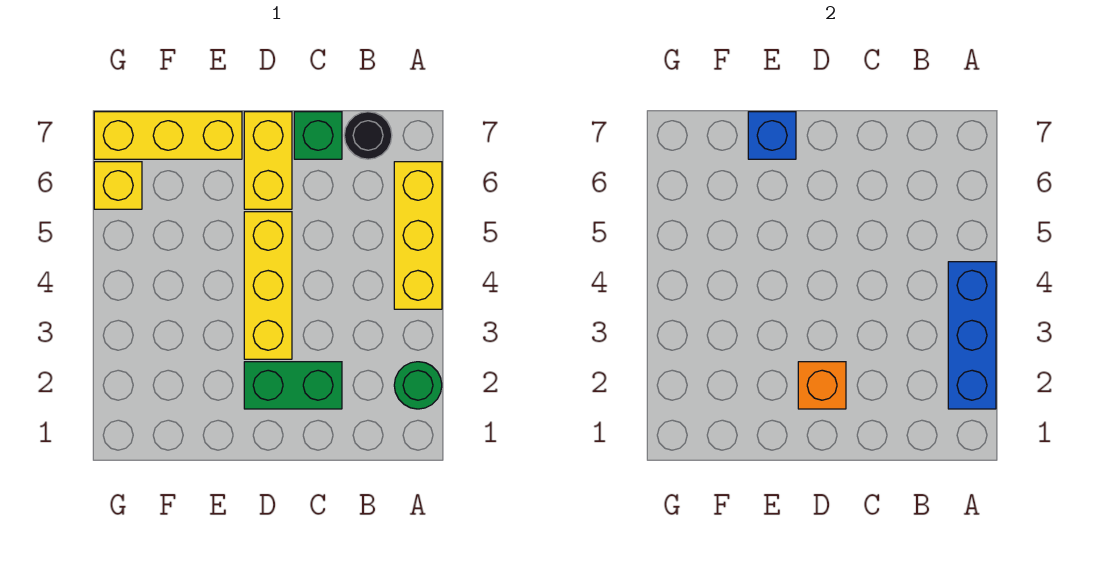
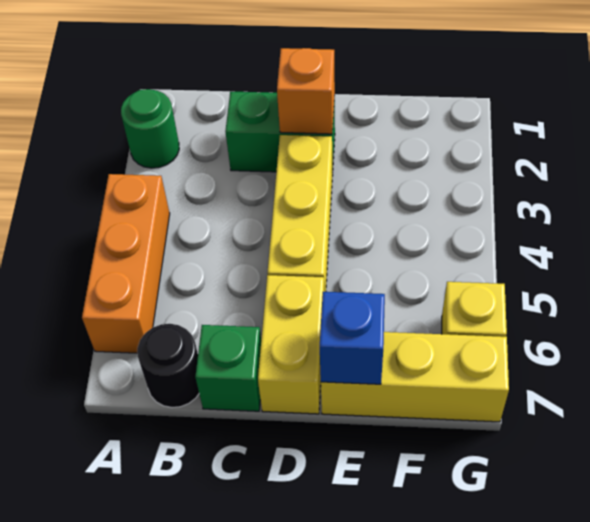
blue 1x3 brick [948,262,996,409] -> none
yellow 1x3 brick [394,162,442,309] -> orange 1x3 brick [82,174,170,353]

